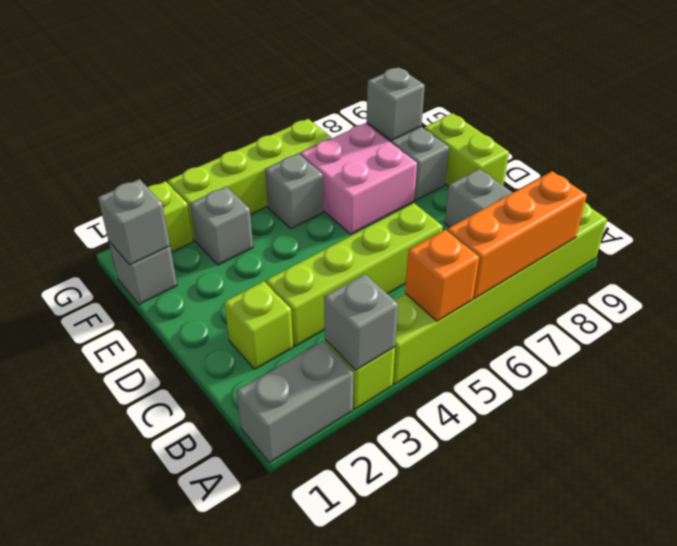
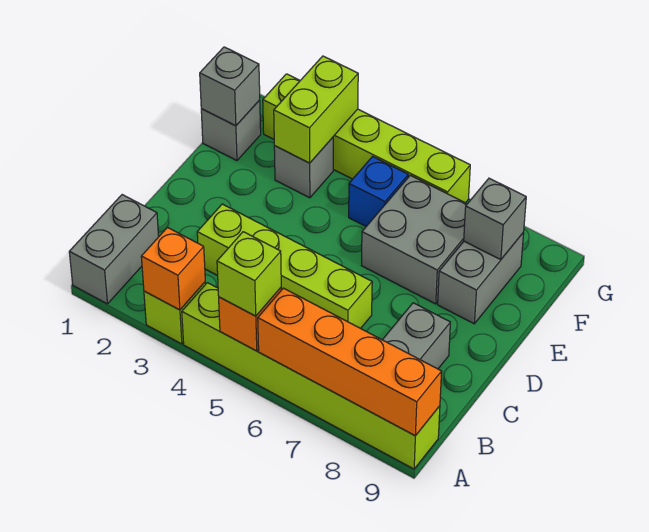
grey 1x2 brick [236,341,354,463] -> grey 1x2 brick turned to [69,195,159,304]
grey 1x1 brick [324,274,398,370] -> orange 1x1 brick [141,227,205,310]
orange 1x3 brick [447,171,587,298] -> orange 1x4 brick [258,288,442,436]
lime 1x1 brick [224,281,293,369] -> lime 1x1 brick moved to [217,232,281,316]
lime 1x2 brick [424,114,509,186] -> lime 1x2 brick moved to [274,56,358,163]
pink 2x2 brick [300,123,417,234] -> grey 2x2 brick [362,175,467,304]
grey 1x1 brick [265,154,323,229] -> blue 1x1 brick [349,157,408,226]

